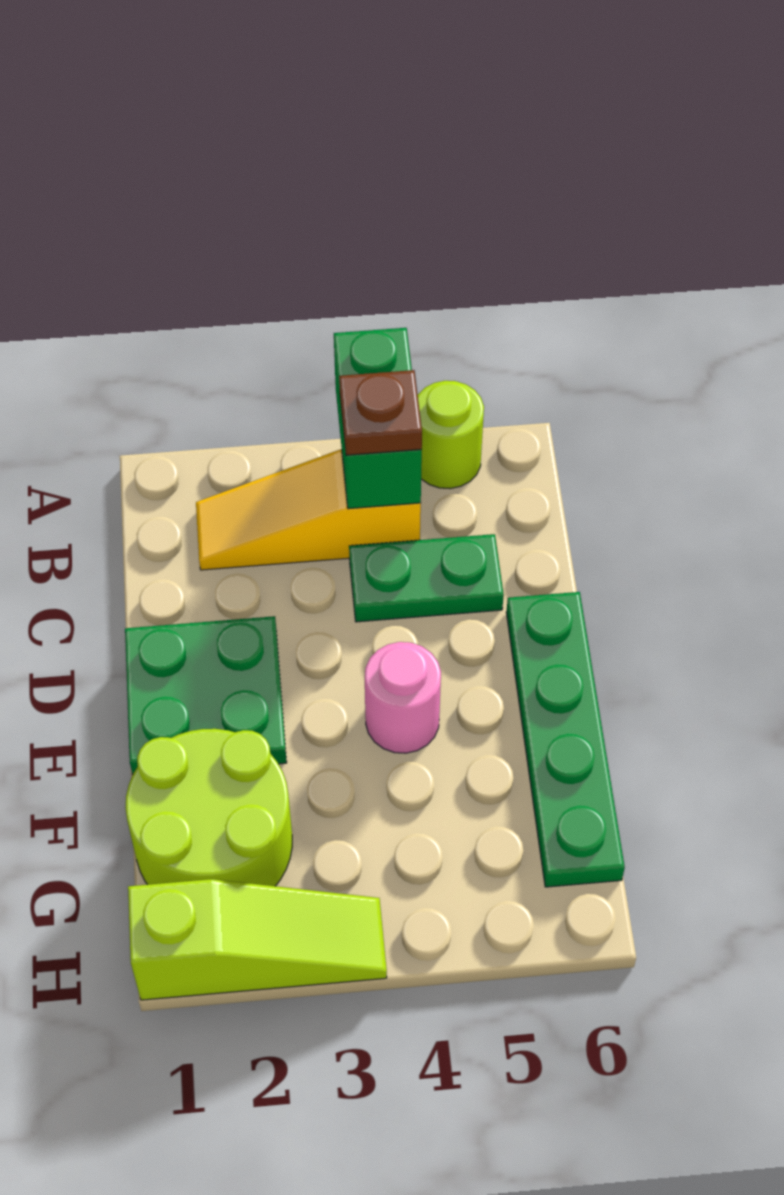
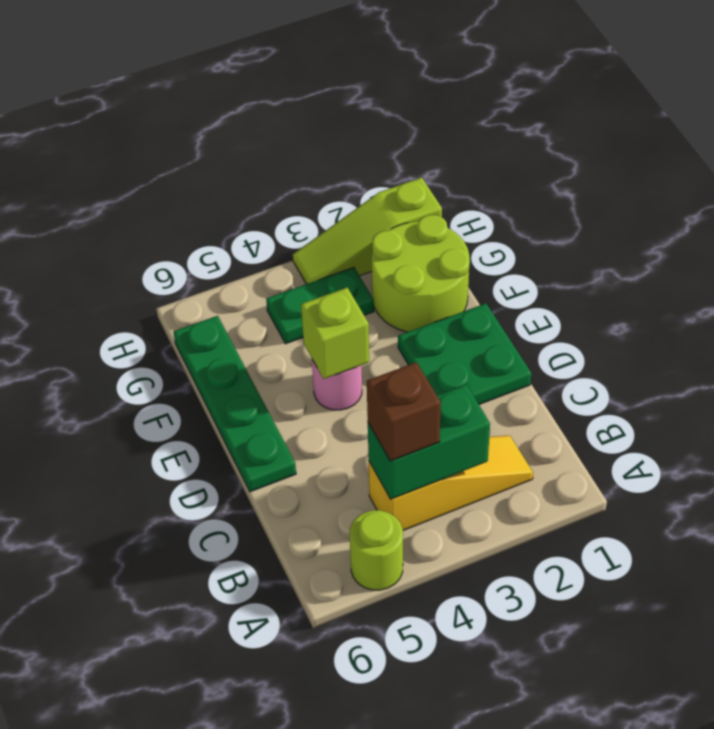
green 1x2 brick [334,328,422,509] -> green 1x2 brick turned to [368,385,490,499]
brown 1x1 plate [339,370,422,455] -> brown 1x1 brick [367,362,441,461]
green 1x2 plate [349,534,504,622] -> green 1x2 plate moved to [266,268,374,344]
none -> lime 1x1 brick [301,288,369,379]

